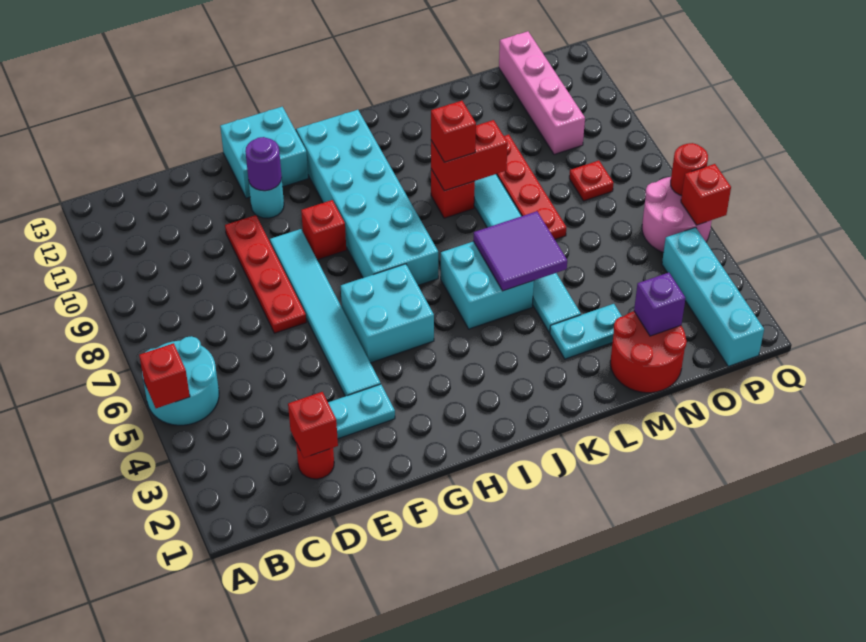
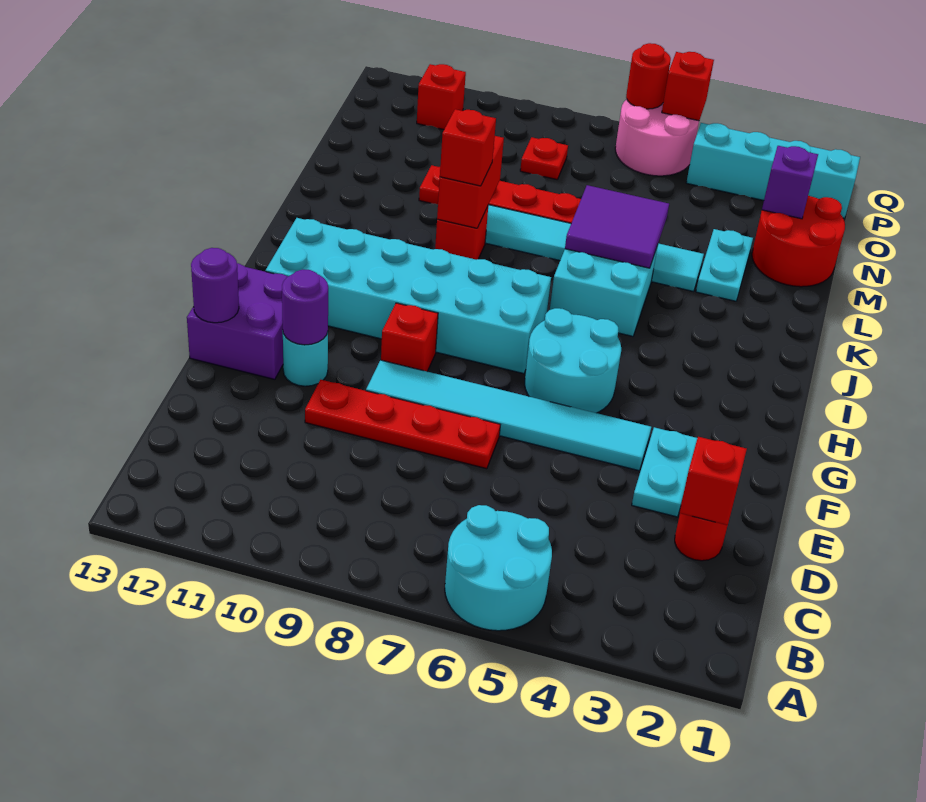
red 1x1 brick [139,343,190,408] -> red 1x1 brick moved to [417,64,466,129]
cyan 2x2 brick [220,107,308,198] -> purple 2x2 brick [187,263,288,379]
none -> purple 1x1 round brick [191,248,239,323]
cyan 2x2 brick [341,264,434,363] -> cyan 2x2 round brick [525,308,621,413]
pink 1x4 brick [499,31,585,155] -> none

